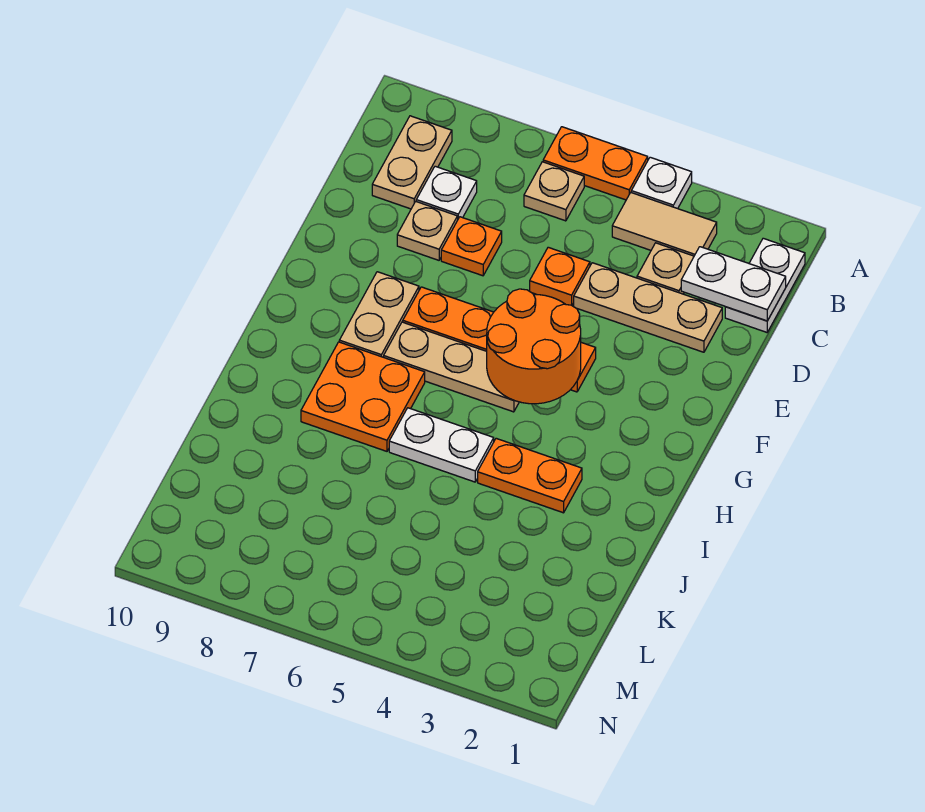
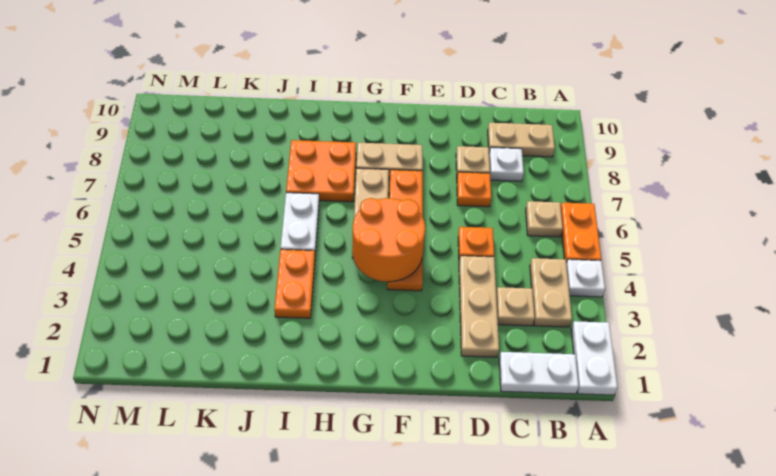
tan 1x2 tile [612,193,717,256] -> tan 1x2 plate [530,258,572,327]
white 1x2 plate [681,247,786,321] -> white 1x2 plate moved to [571,321,618,395]

